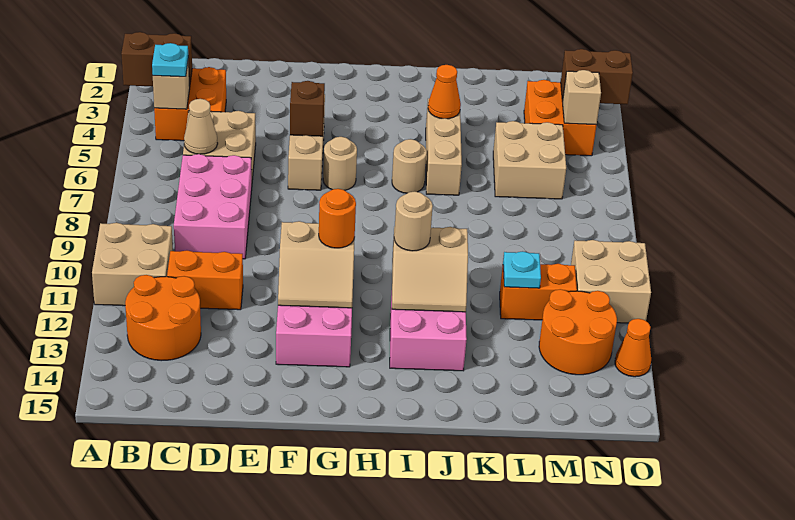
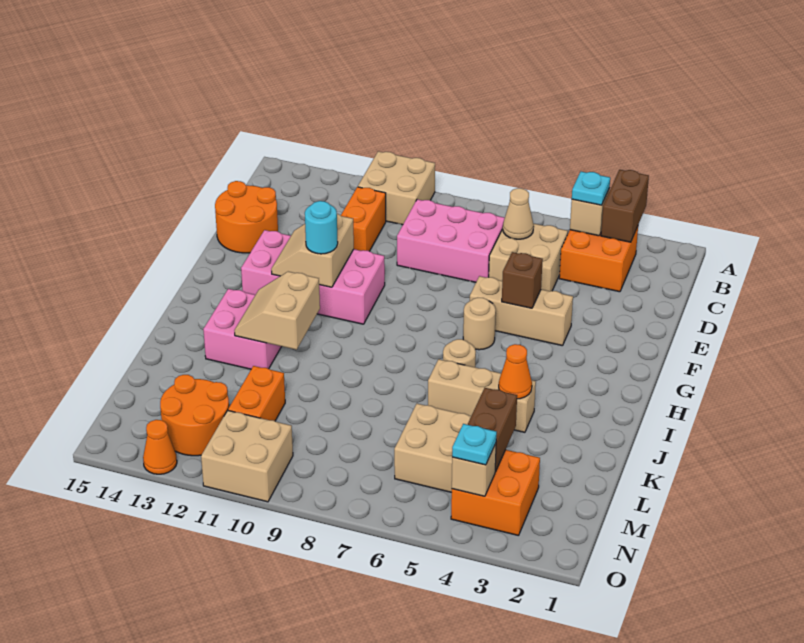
orange 2x2 round brick [125,275,201,361] -> orange 2x2 round brick moved to [215,181,278,253]
orange 1x1 round brick [319,189,356,248] -> cyan 1x1 round brick [305,201,338,254]
tan 1x1 round brick [394,191,433,251] -> none
cyan 1x1 plate [503,251,541,288] -> cyan 1x1 plate moved to [452,424,497,465]
brown 1x2 brick [561,49,633,104] -> brown 1x2 brick moved to [468,388,517,472]

